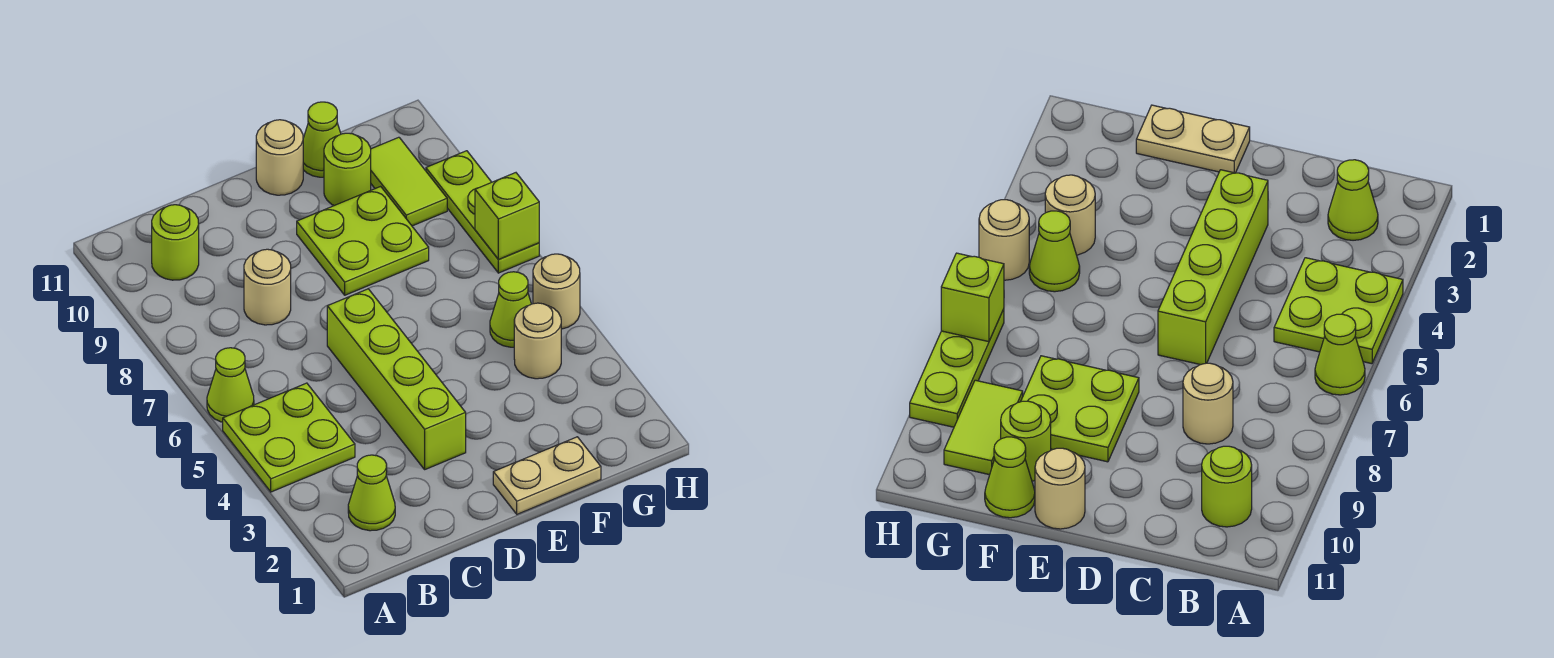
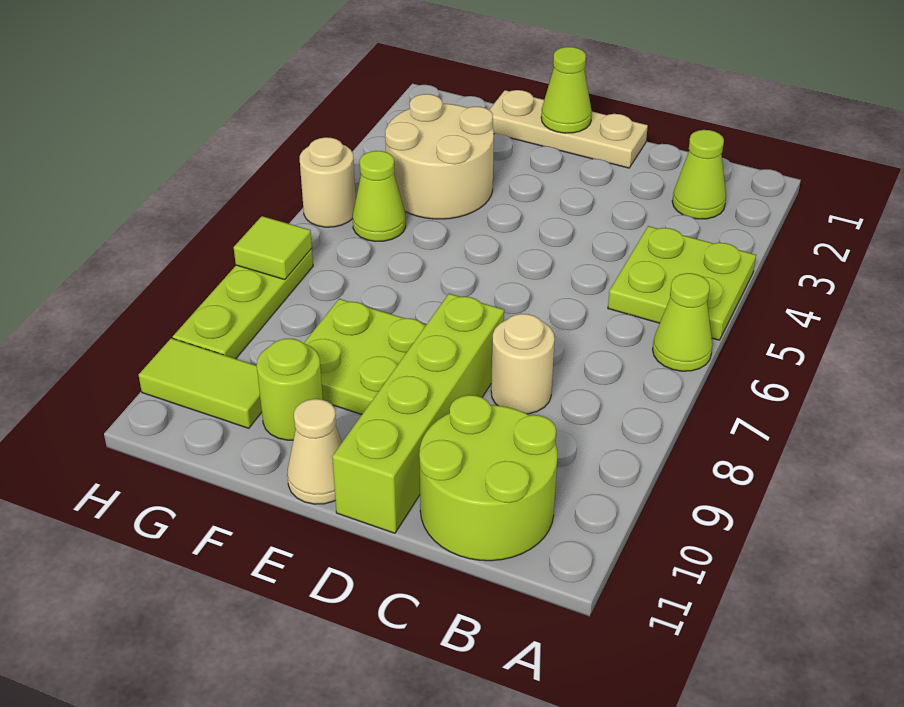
lime 1x1 round brick [152,205,199,280] -> lime 2x2 round brick [419,395,557,561]
lime 1x4 brick [327,289,466,469] -> lime 1x4 brick moved to [332,294,504,533]
tan 1x2 plate [493,437,601,514] -> tan 1x3 plate [489,90,648,168]
tan 1x1 round brick [256,120,303,195] -> tan 1x1 cone [287,399,342,504]
lime 1x1 cone [303,102,341,177] -> lime 1x1 cone moved to [541,47,592,133]
tan 1x1 round brick [514,303,561,379] -> tan 2x2 round brick [385,94,494,219]
lime 1x2 tile [371,137,447,226] -> lime 1x2 tile turned to [139,338,262,428]
lime 1x1 brick [475,173,539,260] -> lime 1x1 tile [234,216,312,280]

